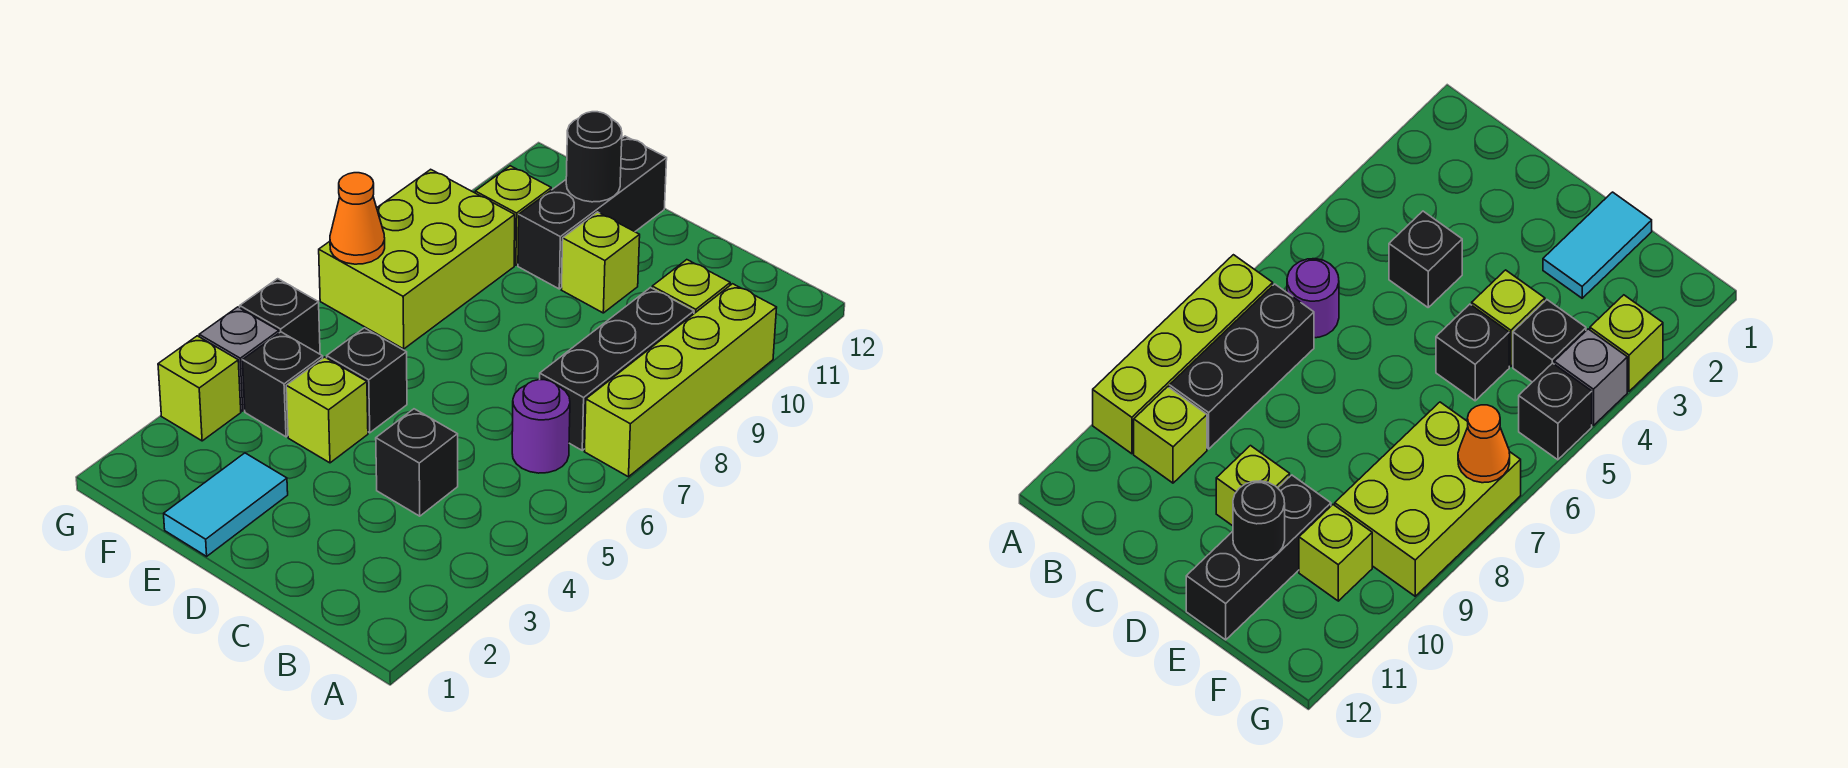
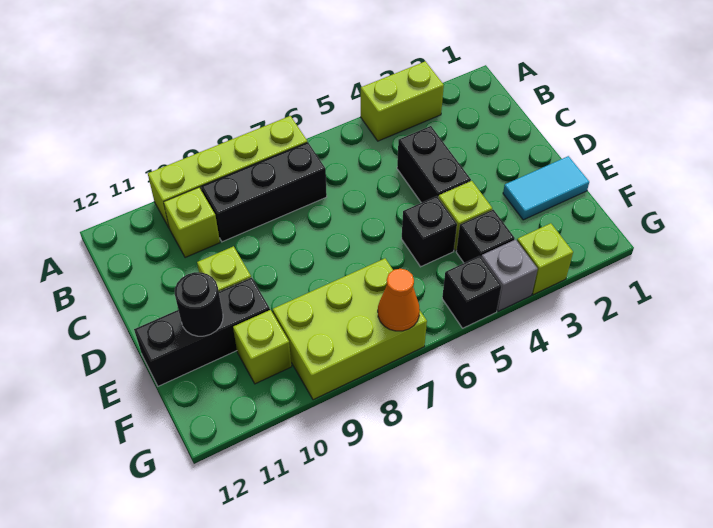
none -> lime 1x2 brick [361,61,444,141]
purple 1x1 round brick [512,380,570,473] -> none
black 1x1 brick [376,409,458,516] -> black 1x2 brick [397,126,471,203]

